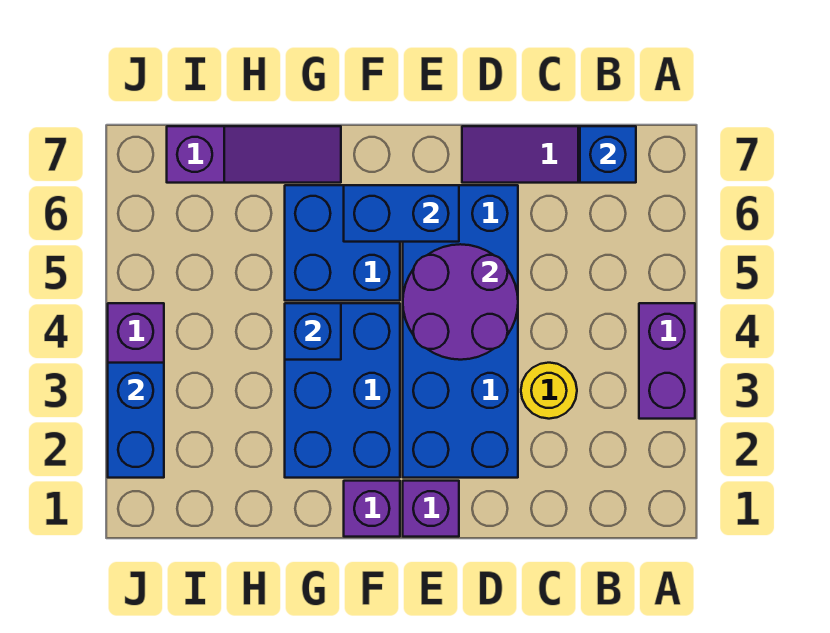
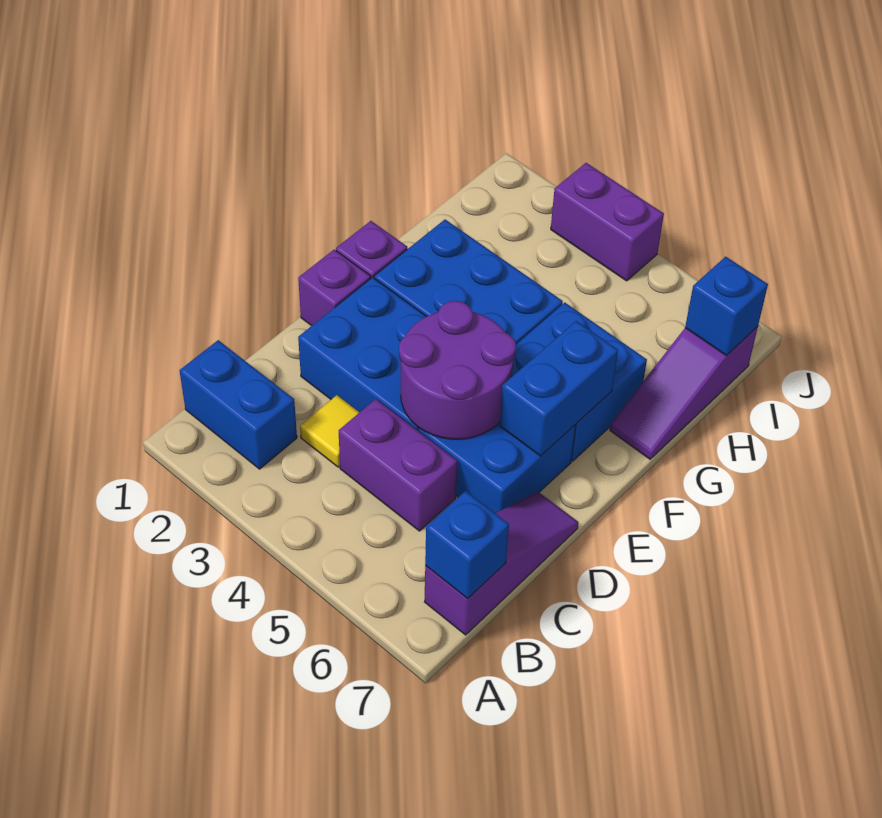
purple 1x2 brick [639,303,695,419] -> purple 1x2 brick moved to [339,399,457,531]
yellow 1x1 round brick [521,363,577,419] -> yellow 1x1 tile [300,395,360,467]
blue 1x1 brick [285,303,341,360] -> blue 1x1 brick moved to [685,257,768,355]
blue 1x2 brick [108,363,164,478] -> blue 1x2 brick moved to [180,340,297,469]

